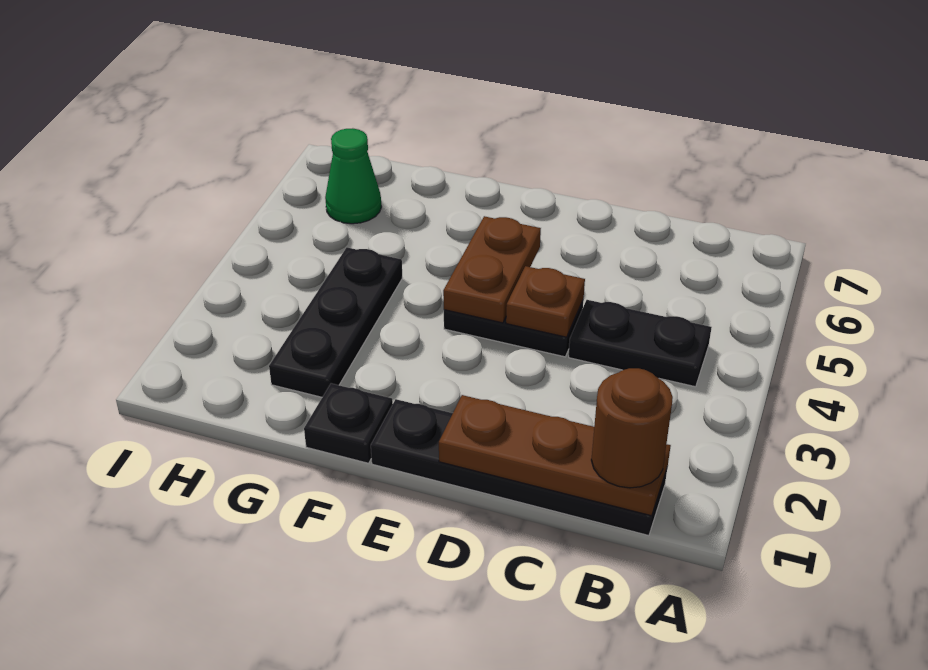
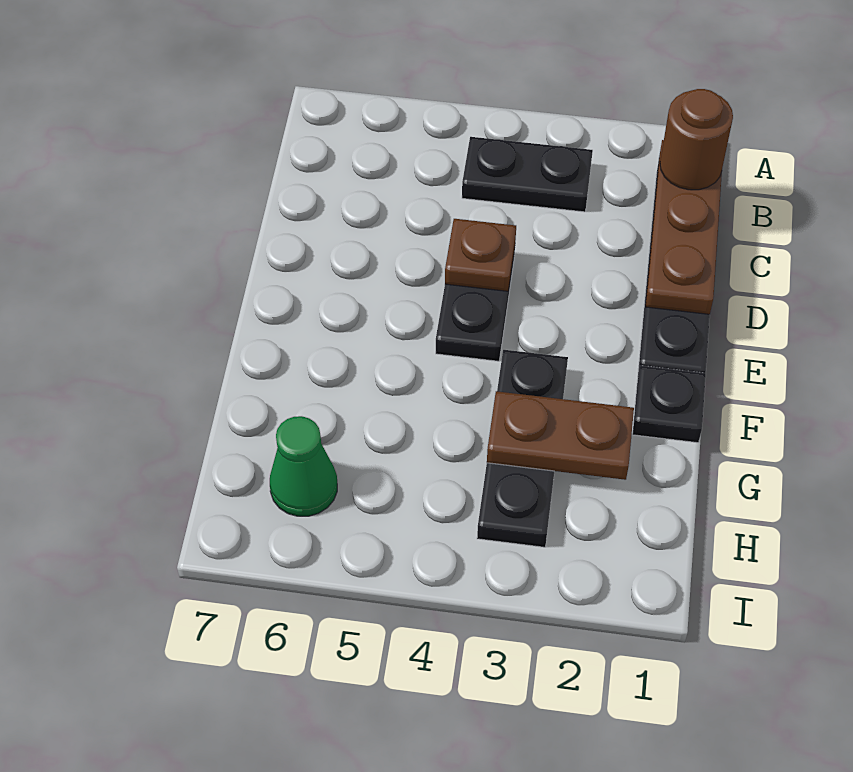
black 1x2 plate [569,300,712,387] -> black 1x2 plate turned to [462,137,593,212]
brown 1x2 plate [443,216,541,323] -> brown 1x2 plate moved to [487,391,634,480]
black 1x3 plate [269,247,402,397] -> black 1x3 plate turned to [477,350,568,547]

